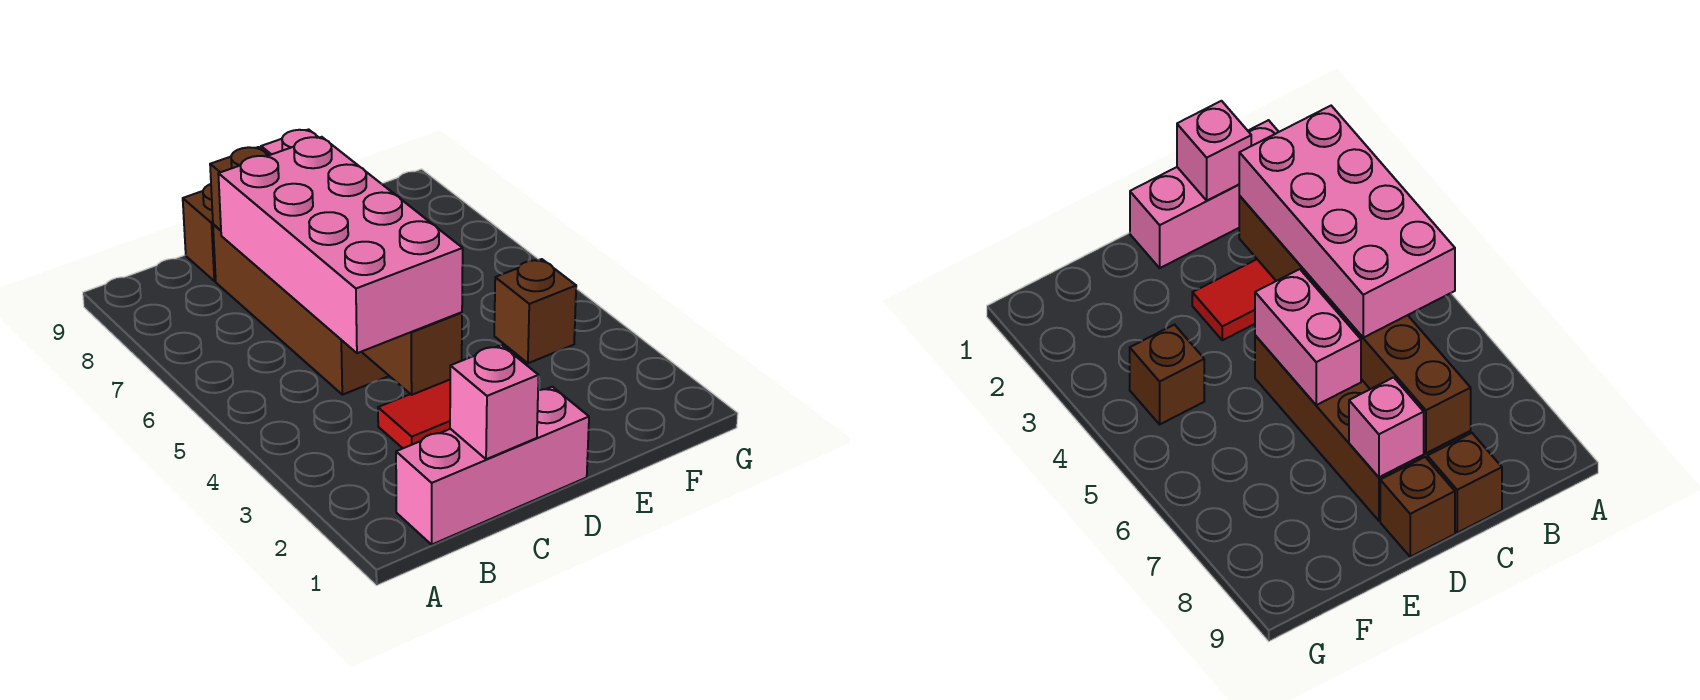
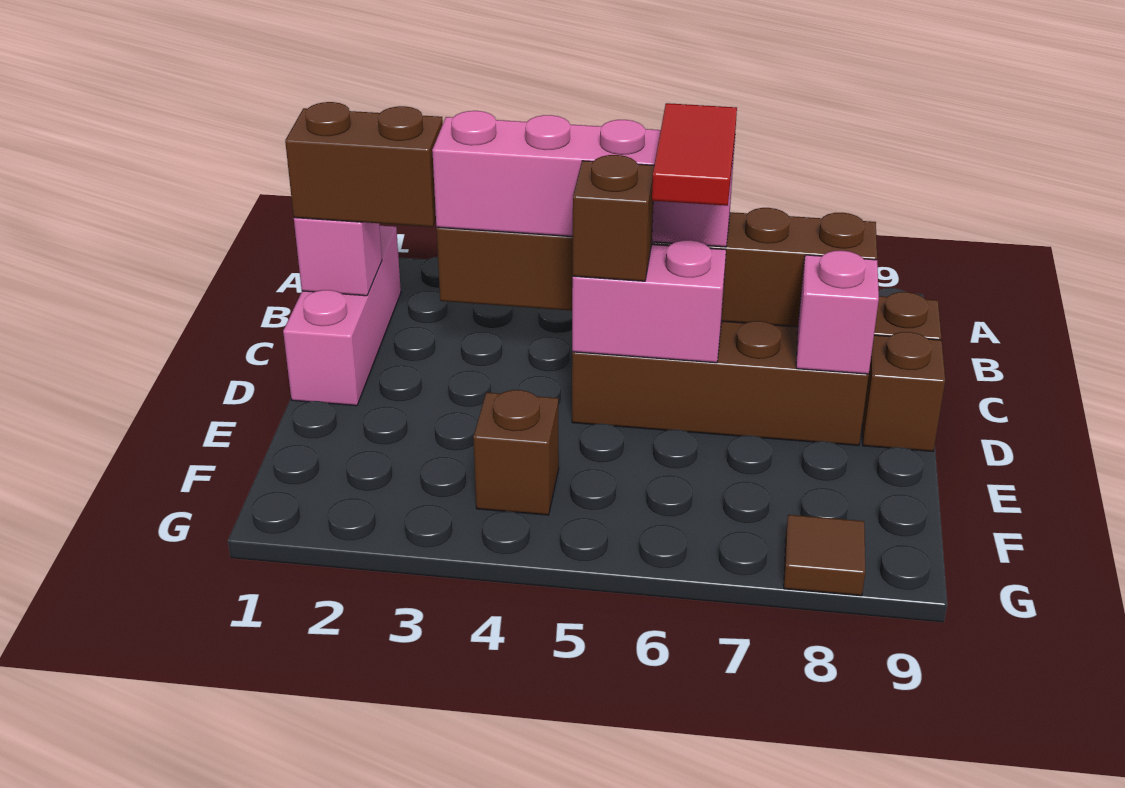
pink 2x4 brick [218,137,463,353] -> pink 1x4 brick [432,111,735,247]
none -> brown 1x2 brick [285,102,443,227]
red 1x2 tile [378,380,450,448] -> red 1x2 tile moved to [652,103,737,206]
none -> brown 1x1 brick [573,155,654,281]
none -> brown 1x1 tile [784,515,865,596]

